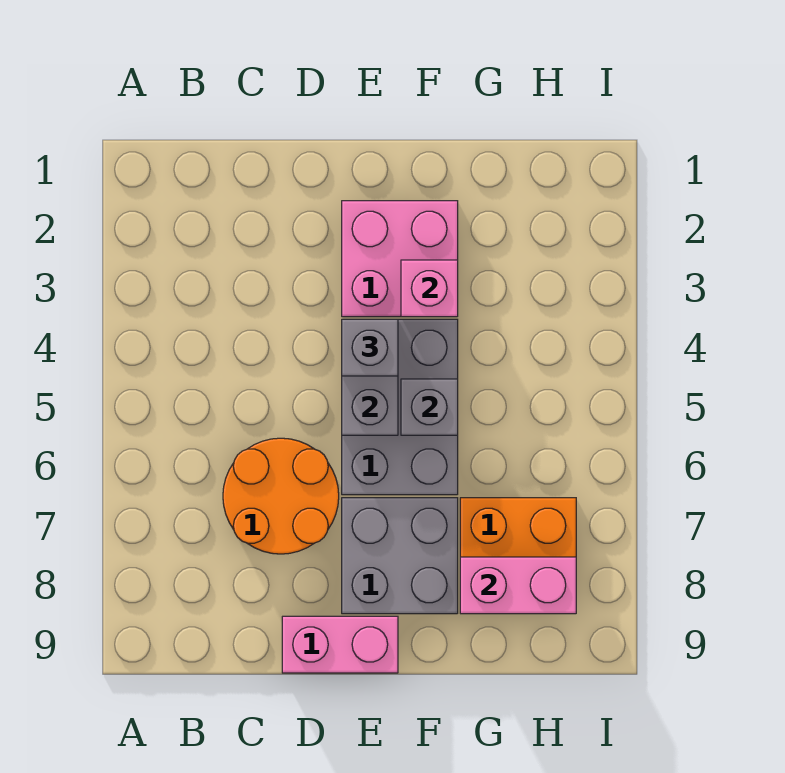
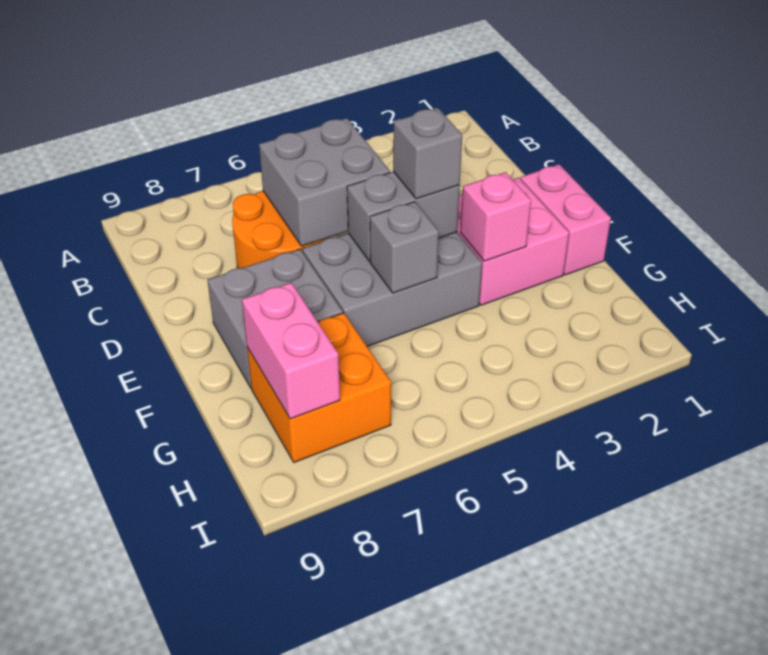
none -> grey 2x2 brick [259,118,390,246]
pink 1x2 brick [282,616,398,673] -> pink 1x2 brick moved to [520,164,611,275]

